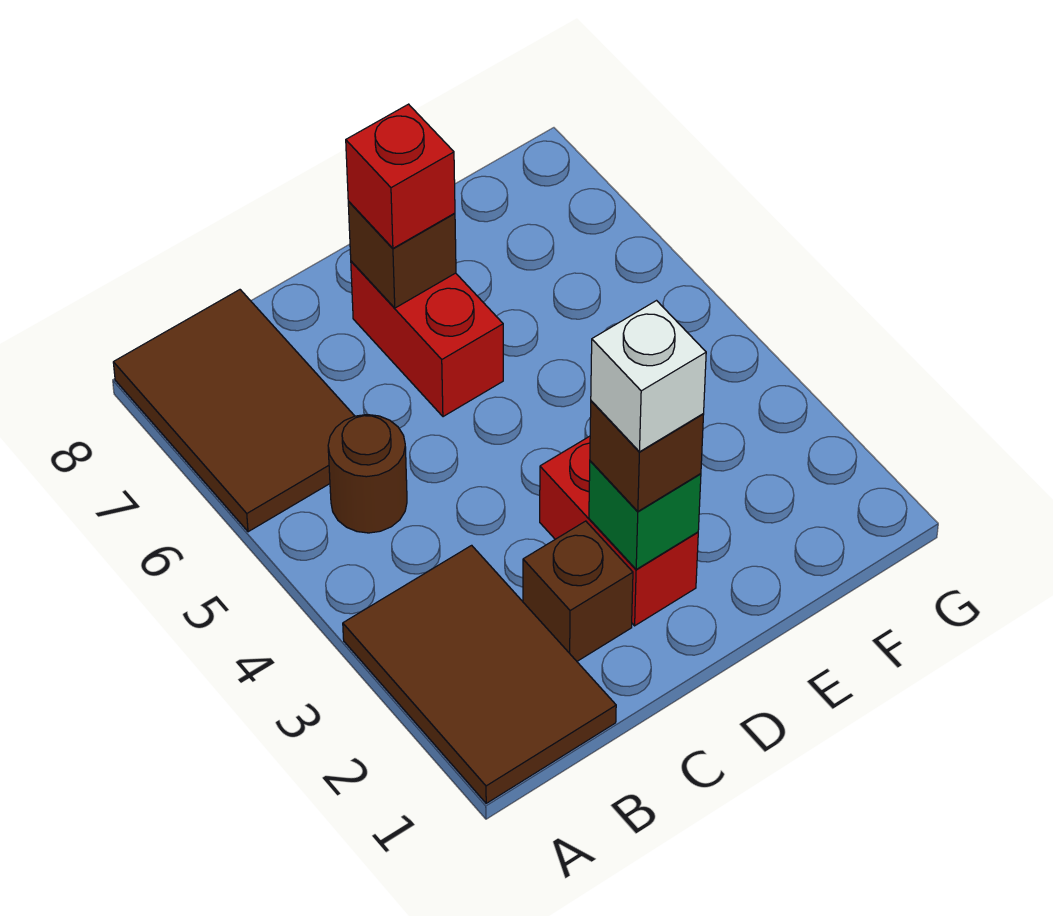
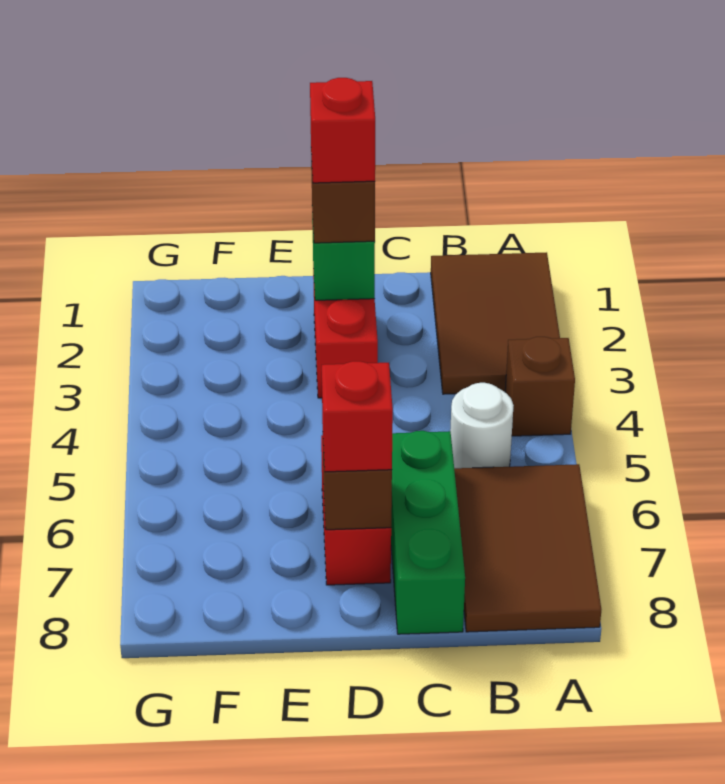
brown 1x1 round brick [328,415,407,533] -> white 1x1 round brick [450,383,514,468]
brown 1x1 brick [523,521,633,661] -> brown 1x1 brick moved to [505,337,575,436]
none -> green 1x3 brick [391,431,465,634]
white 1x1 brick [591,301,706,452] -> red 1x1 brick [310,78,375,183]

